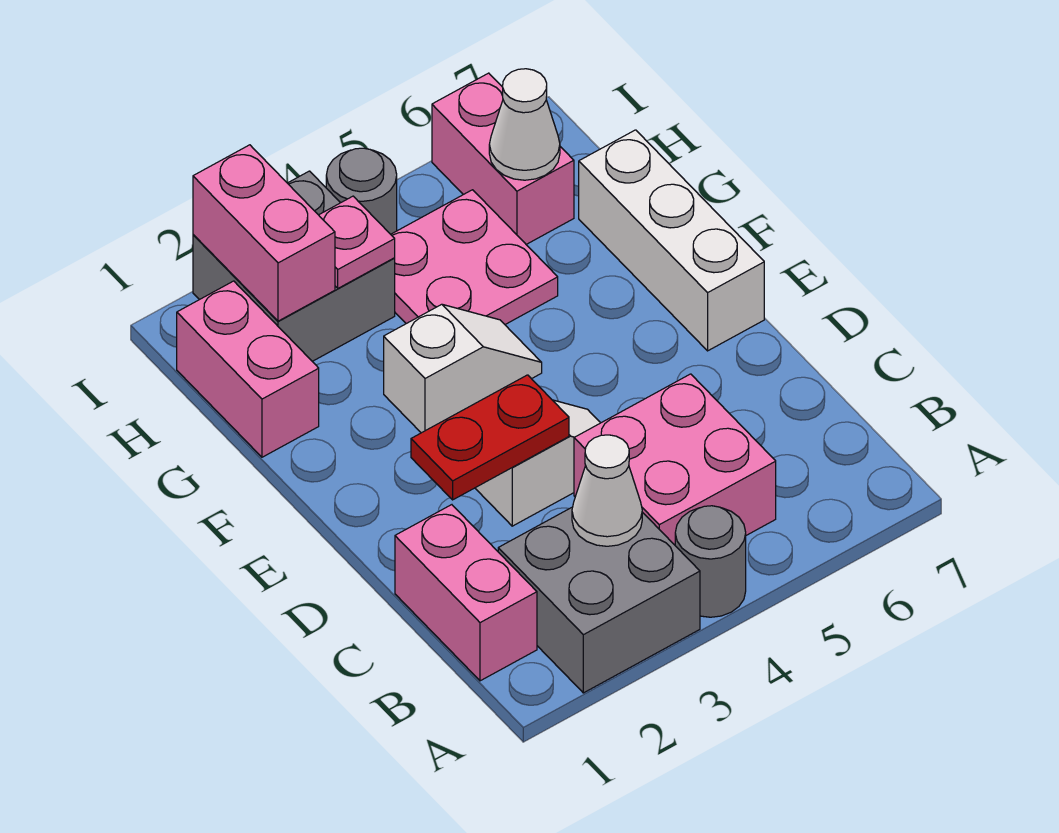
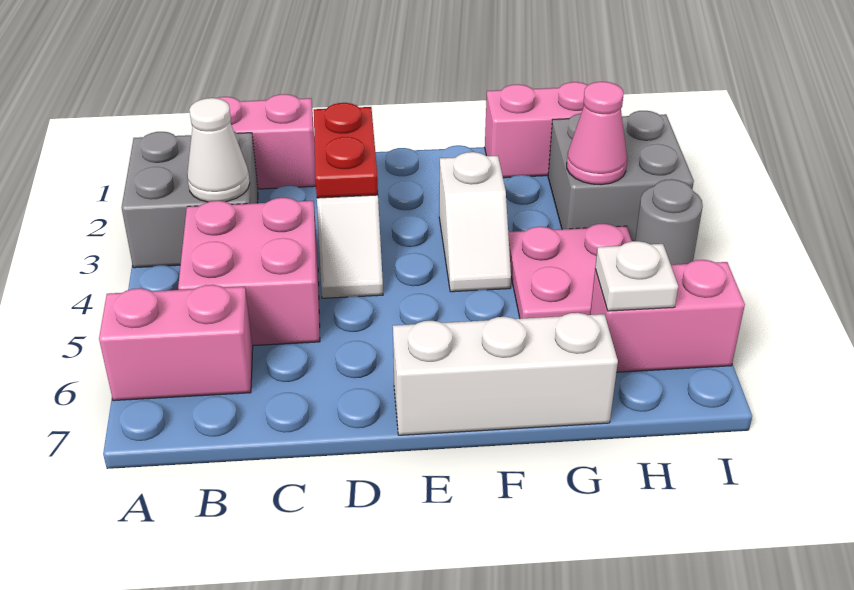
grey 1x1 round brick [675,506,746,617] -> none
pink 1x2 brick [193,145,335,321] -> pink 1x2 brick moved to [99,285,253,401]
pink 1x1 plate [319,196,395,288] -> pink 1x1 cone [567,82,627,185]
white 1x1 cone [489,69,560,180] -> white 1x1 plate [595,241,678,311]

